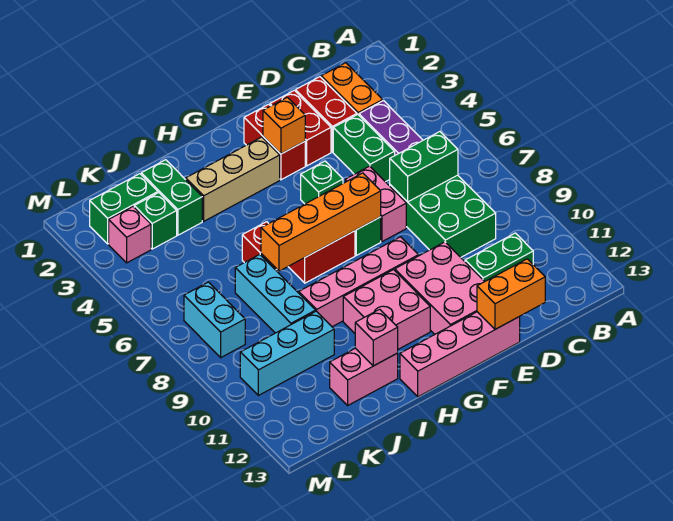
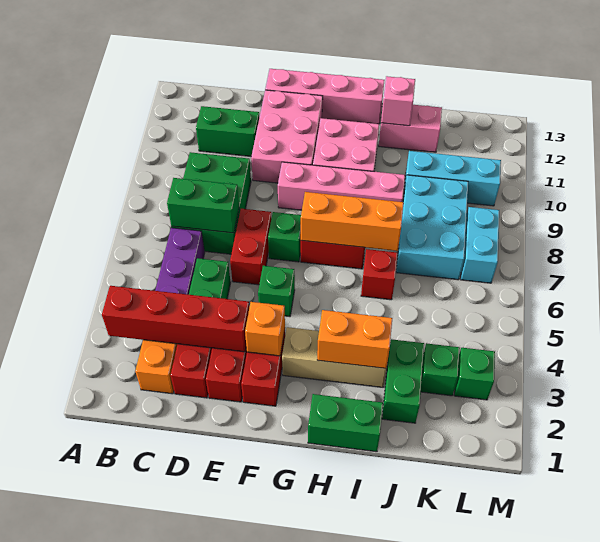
none -> red 1x4 brick [102,286,249,352]
orange 1x2 brick [477,259,545,329] -> orange 1x2 brick moved to [317,310,392,368]
pink 1x2 brick [345,166,406,242] -> red 1x2 brick [230,209,271,285]
orange 1x4 brick [261,173,381,271] -> orange 1x3 brick [301,192,403,251]
cyan 1x3 brick [235,254,316,333] -> cyan 2x3 brick [396,175,468,280]
green 1x2 brick [90,174,158,244] -> green 1x2 brick moved to [308,394,383,452]
pink 1x1 brick [109,207,151,263] -> green 1x1 brick [454,348,495,400]

